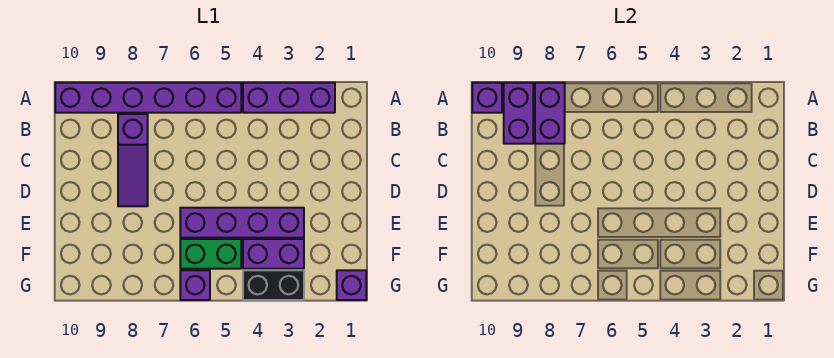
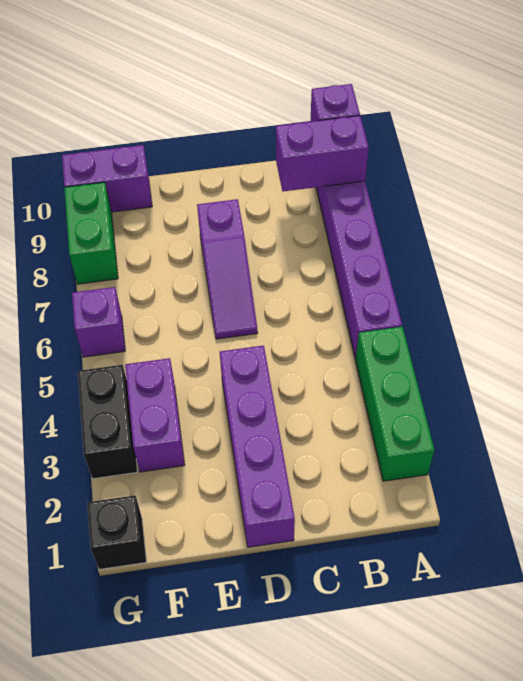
purple 1x3 brick [243,83,335,113] -> green 1x3 brick [356,327,434,481]
purple 1x2 brick [535,83,565,144] -> purple 1x2 brick moved to [62,145,152,212]
purple 1x3 slope [118,114,148,206] -> purple 1x3 slope turned to [197,199,258,339]
purple 1x4 brick [180,208,304,238] -> purple 1x4 brick moved to [220,346,295,547]
green 1x2 brick [180,239,241,269] -> green 1x2 brick moved to [64,182,118,284]
purple 1x1 brick [337,270,366,300] -> black 1x1 brick [87,495,146,569]

